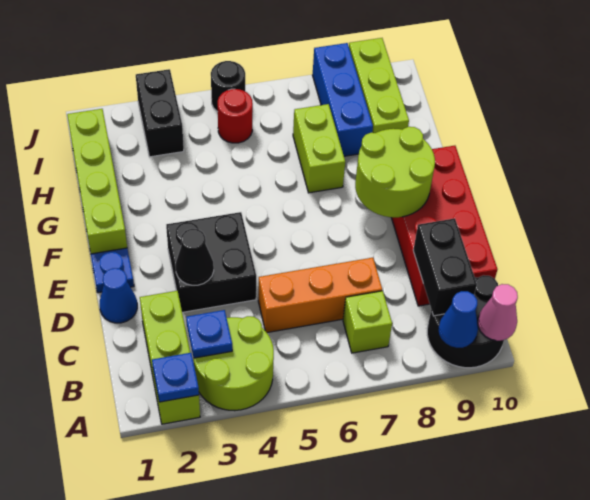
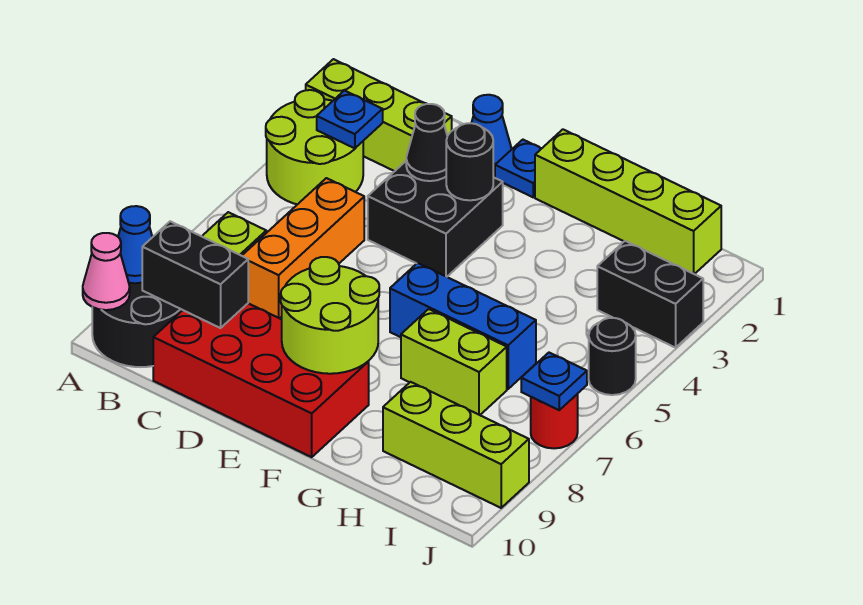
blue 1x1 plate [152,353,199,402] -> blue 1x1 plate moved to [521,353,587,410]
none -> black 1x1 round brick [446,123,493,200]
blue 1x3 brick [313,43,373,156] -> blue 1x3 brick moved to [390,263,536,389]
red 1x1 round brick [218,89,253,143] -> red 1x1 round brick moved to [531,394,578,448]

